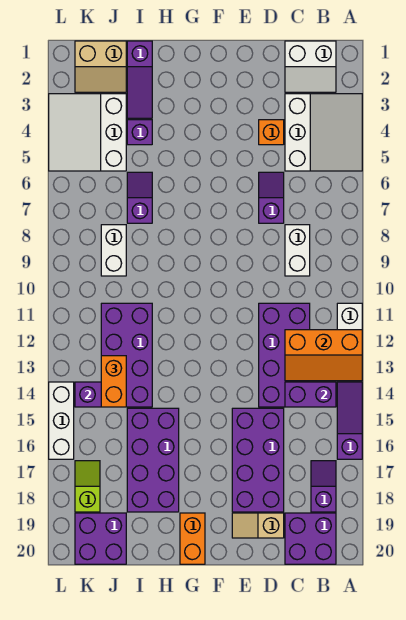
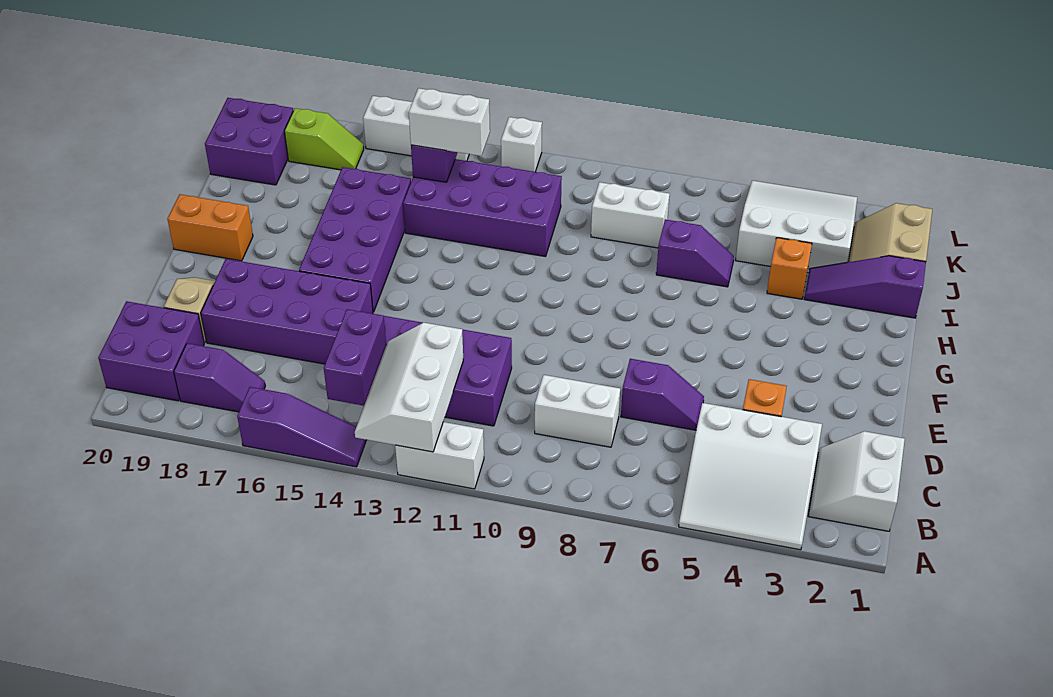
orange 2x3 slope [285,330,362,381] -> white 2x3 slope [355,323,463,452]
purple 2x4 brick [127,408,179,512] -> purple 2x4 brick turned to [299,167,411,312]
purple 1x1 brick [127,120,152,145] -> orange 1x1 brick [767,238,812,299]
orange 1x2 brick [101,356,126,407] -> white 1x2 brick [409,88,490,156]
none -> white 1x1 brick [501,117,542,172]

